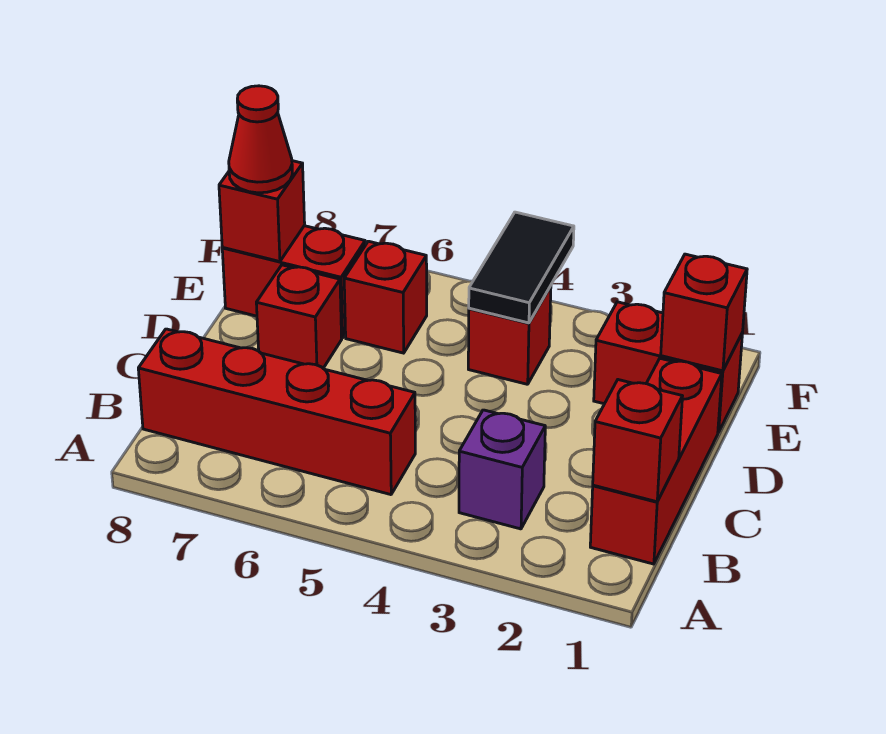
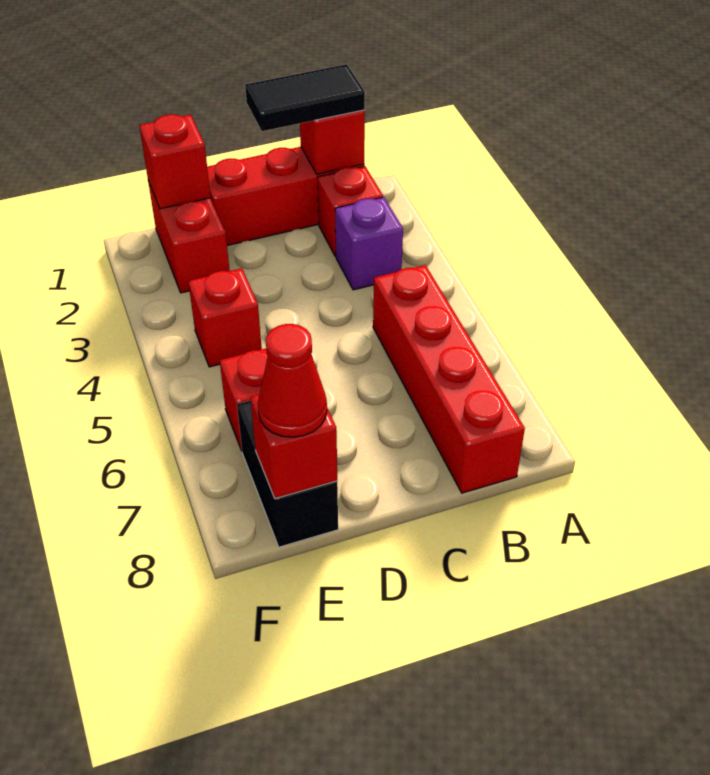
red 1x1 brick [256,265,342,368] -> red 1x1 brick moved to [317,166,383,256]
black 1x2 tile [469,212,574,323] -> black 1x2 tile moved to [245,64,365,131]
red 1x2 brick [222,226,365,338] -> black 1x2 brick [237,400,338,547]

